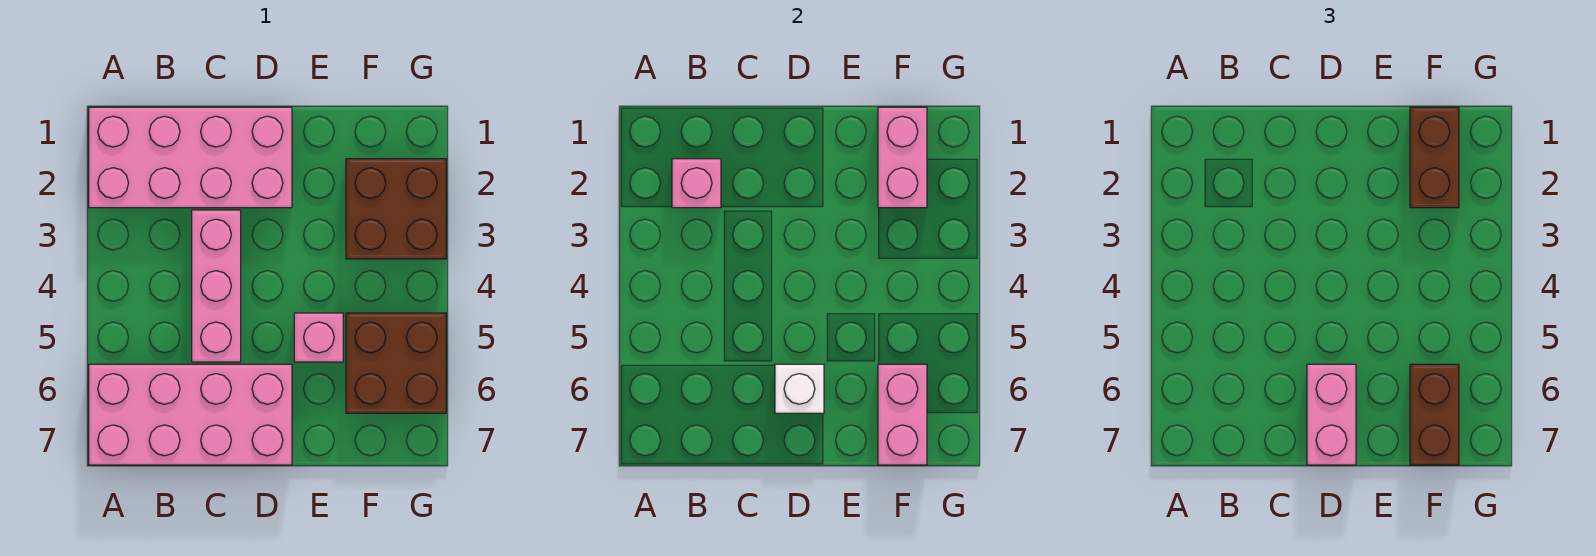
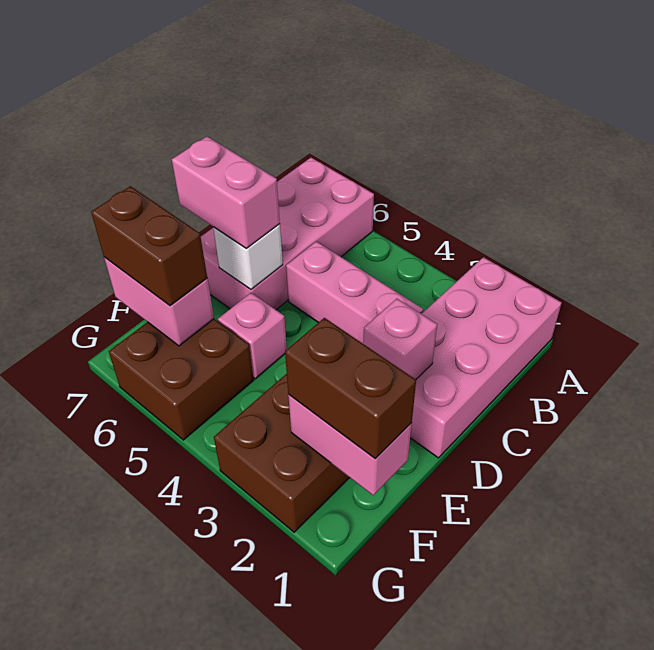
pink 1x1 brick [672,159,721,208] -> pink 1x1 brick moved to [363,299,437,379]

